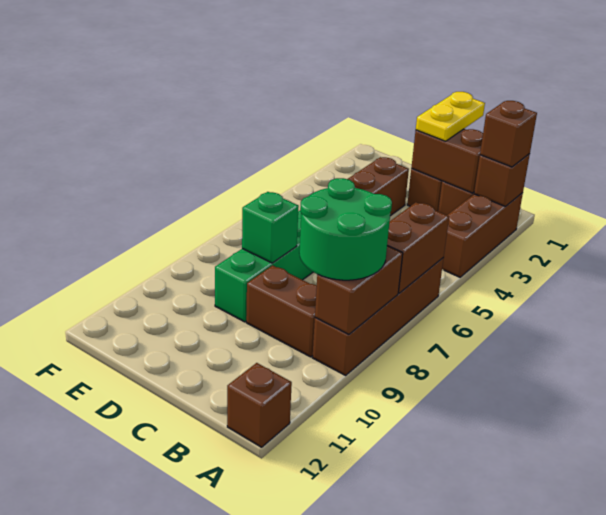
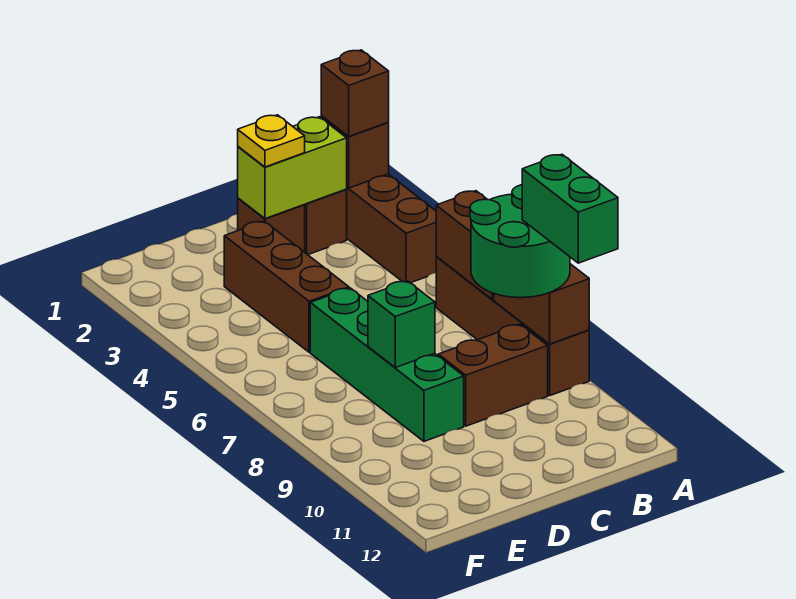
none -> green 1x2 brick [522,154,618,263]
brown 1x1 brick [227,363,292,447] -> none
brown 1x2 brick [411,129,483,193] -> lime 1x2 brick [238,117,347,219]
yellow 1x2 plate [416,92,485,141] -> yellow 1x1 plate [238,115,305,167]

